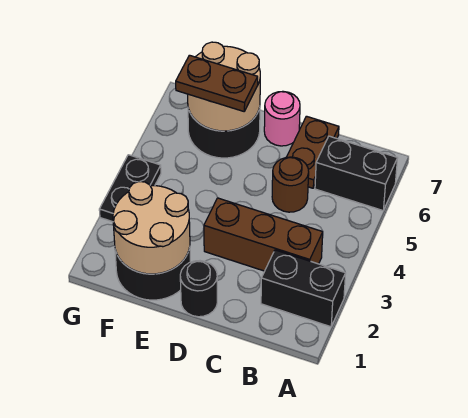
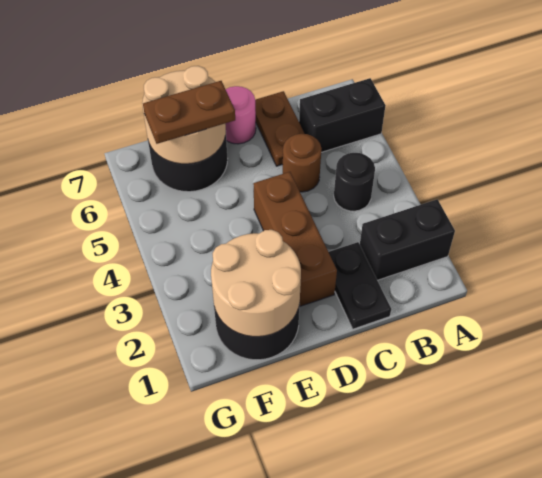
brown 1x3 brick [204,198,323,271] -> brown 1x3 brick turned to [253,172,337,306]
black 1x1 round brick [180,261,217,317] -> black 1x1 round brick moved to [334,153,375,211]
black 1x2 plate [99,155,161,222] -> black 1x2 plate moved to [329,242,391,329]

